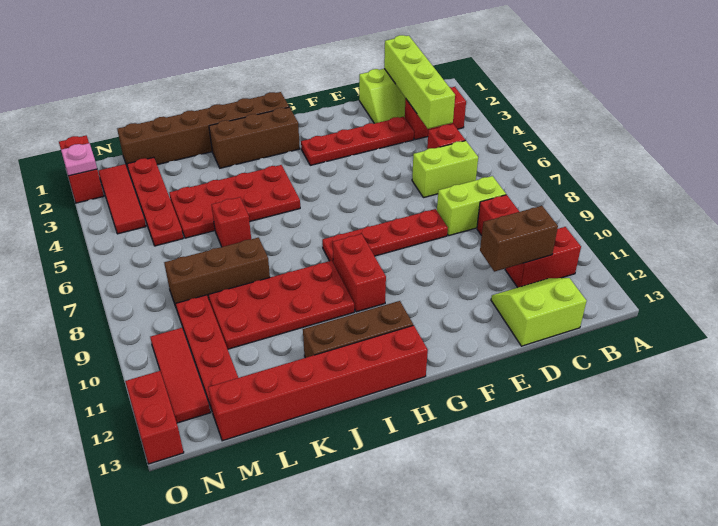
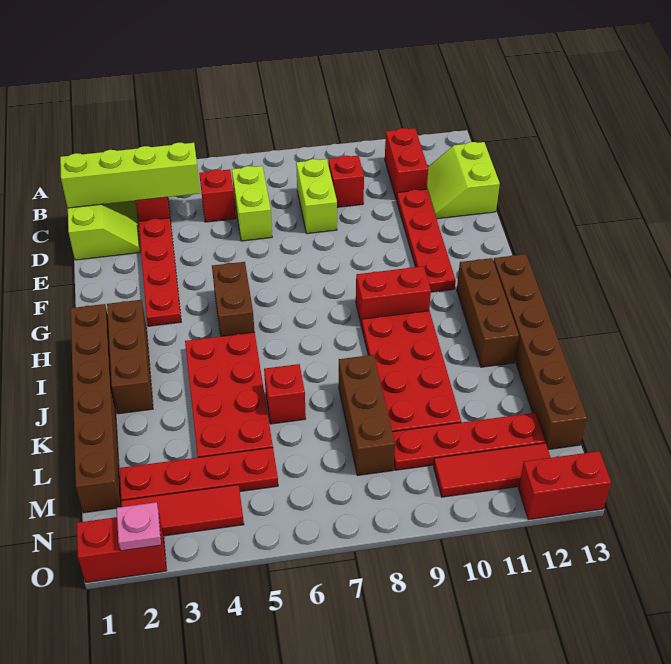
brown 1x2 brick [480,206,558,272] -> brown 1x2 brick moved to [212,262,255,336]
red 1x4 plate [322,209,448,262] -> red 1x4 plate moved to [397,189,456,292]
red 1x6 brick [208,325,428,441] -> brown 1x6 brick [493,254,587,450]

